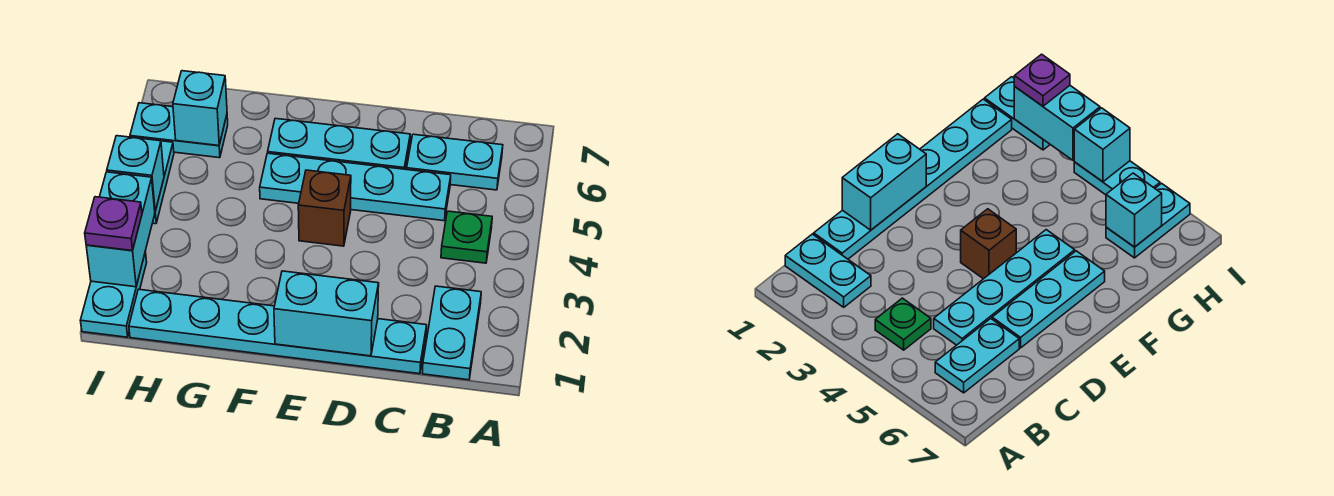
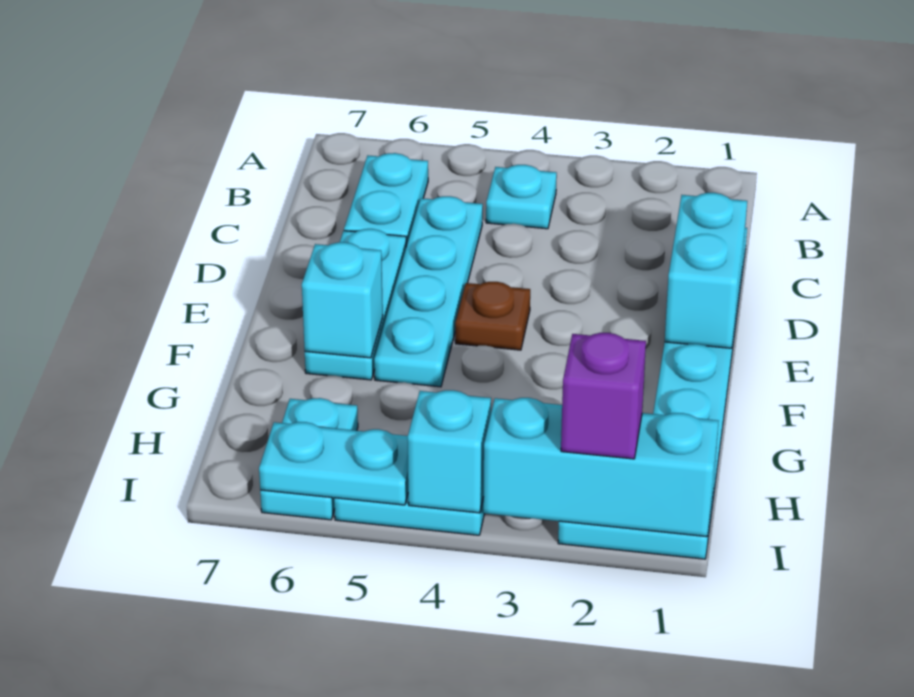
cyan 1x2 plate [422,286,481,380] -> cyan 1x2 plate moved to [259,422,408,505]
green 1x1 plate [441,211,492,263] -> cyan 1x1 plate [486,165,557,229]
brown 1x1 brick [298,170,351,246] -> brown 1x1 plate [455,282,530,350]
cyan 1x1 brick [173,71,227,146] -> cyan 1x1 brick moved to [302,242,383,358]
cyan 1x2 brick [86,172,155,287] -> cyan 1x3 brick [483,398,719,537]
purple 1x1 plate [85,197,142,251] -> purple 1x1 brick [561,333,646,459]

